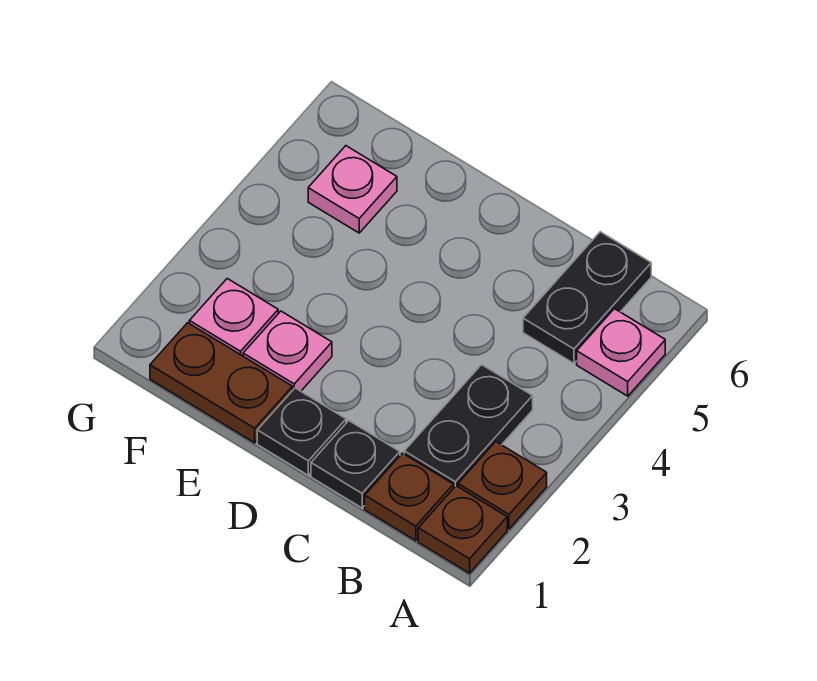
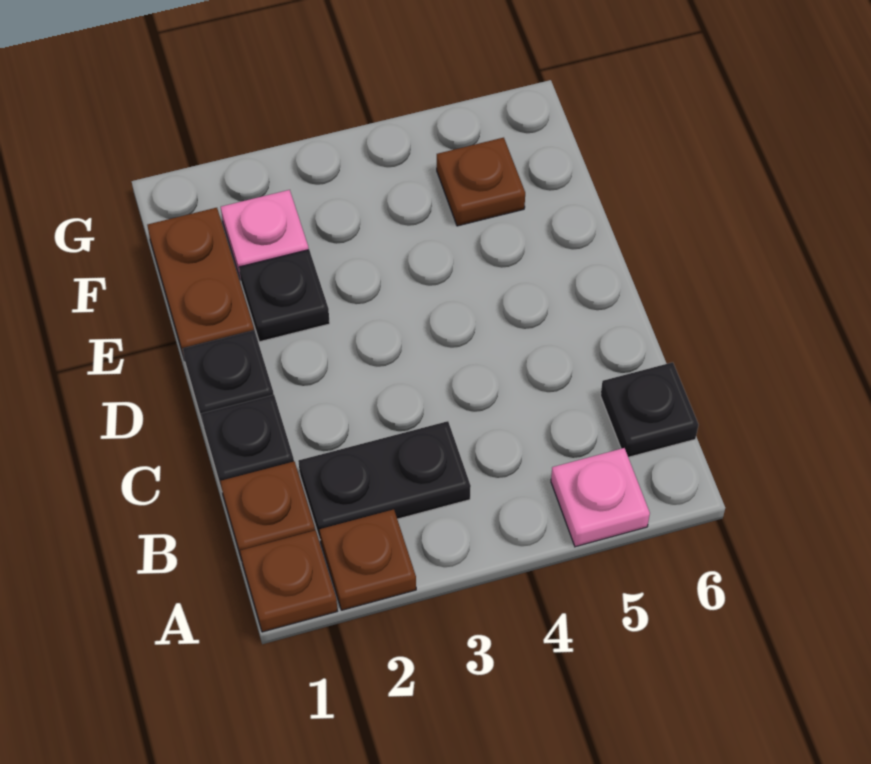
black 1x2 plate [523,232,651,363] -> black 1x1 plate [601,362,698,457]
pink 1x1 plate [243,311,332,391] -> black 1x1 plate [239,250,330,342]
pink 1x1 plate [308,146,397,233] -> brown 1x1 plate [437,138,525,226]

